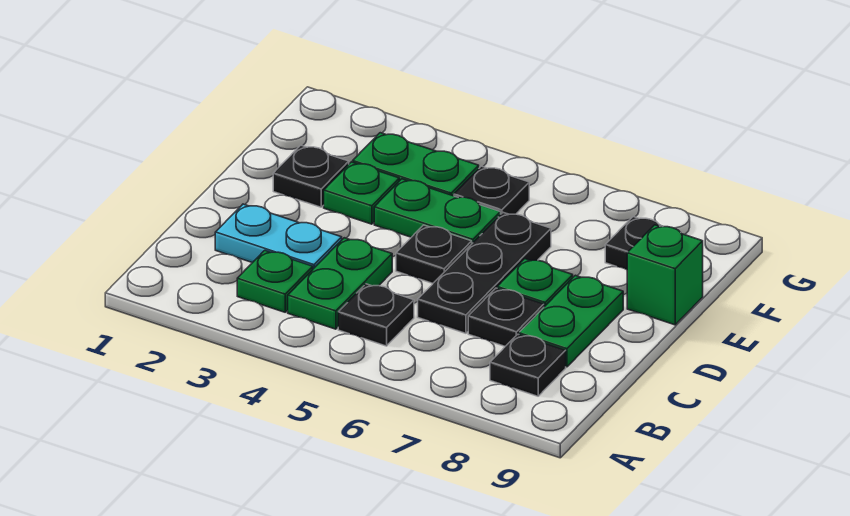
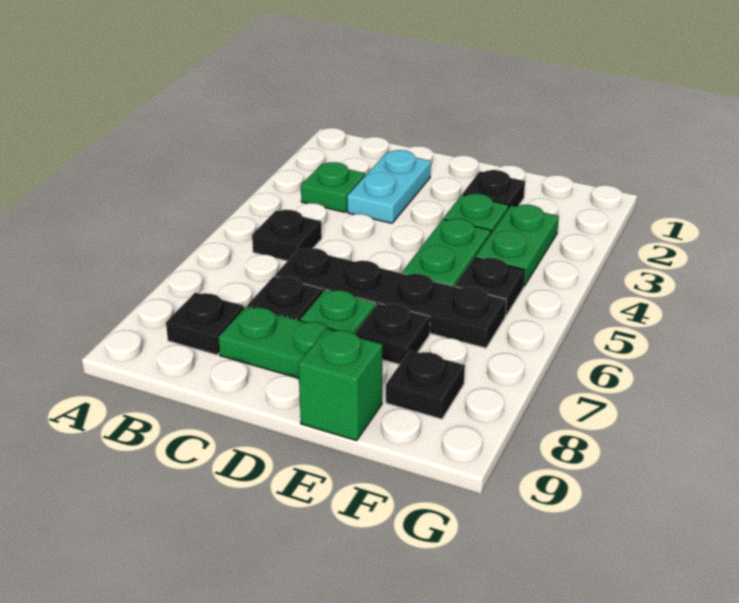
green 1x2 plate [288,238,392,329] -> none
black 1x3 plate [418,213,551,333] -> black 1x4 plate [275,248,506,348]
black 1x1 plate [396,225,472,283] -> black 1x1 plate moved to [355,303,430,365]

